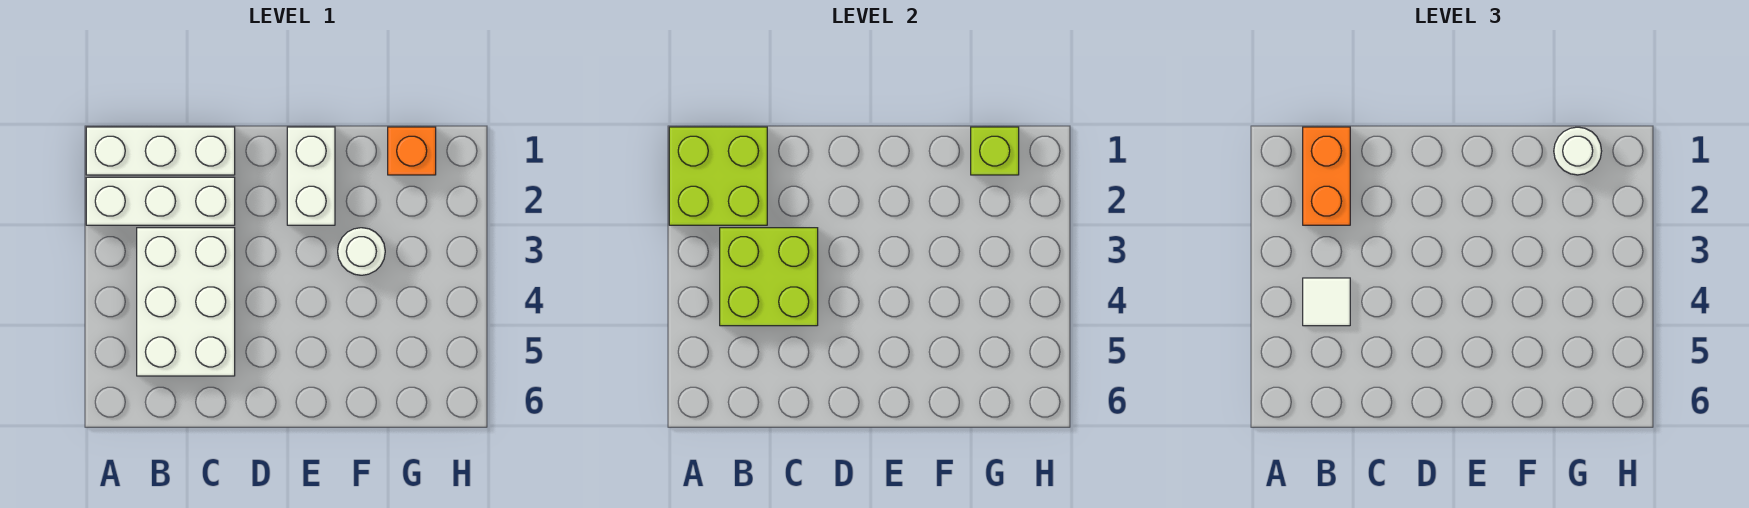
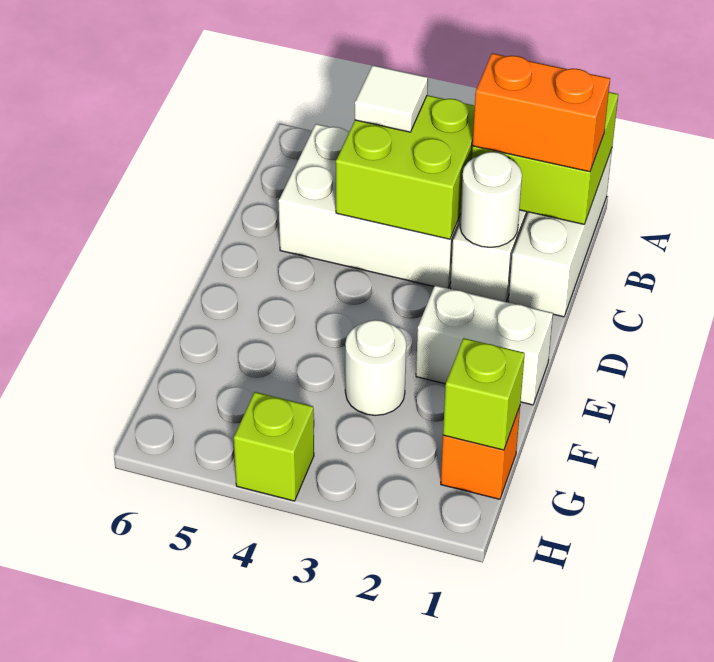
white 1x1 round brick [1554,127,1602,175] -> white 1x1 round brick moved to [460,152,522,247]
none -> lime 1x1 brick [234,392,314,501]

